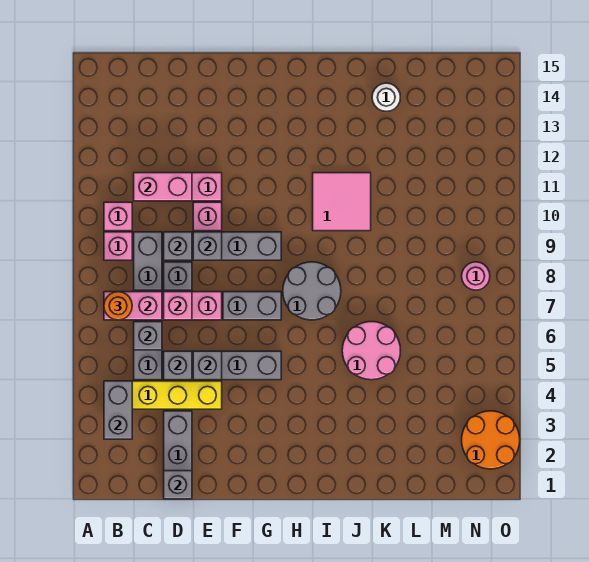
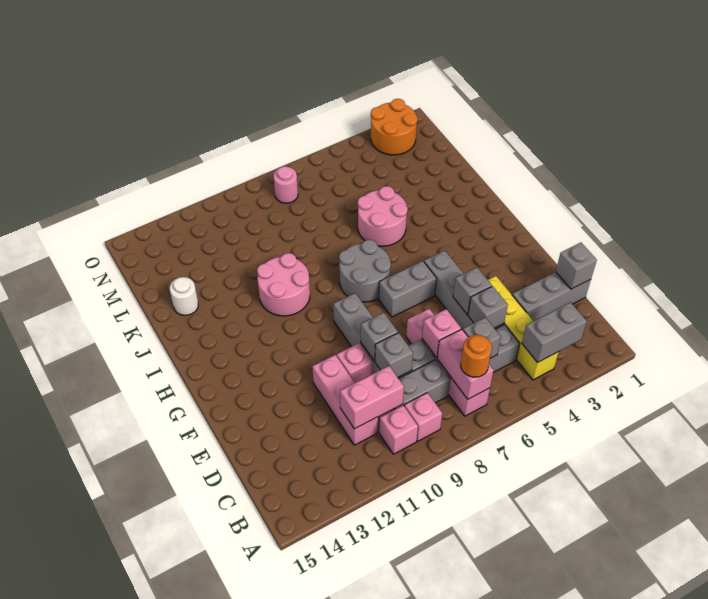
pink 1x2 brick [134,173,192,201] -> pink 1x2 brick turned to [340,366,404,429]
grey 1x2 brick [223,292,281,320] -> grey 1x2 brick turned to [379,261,437,317]
pink 2x2 tile [313,173,371,231] -> pink 2x2 round brick [257,253,310,316]

